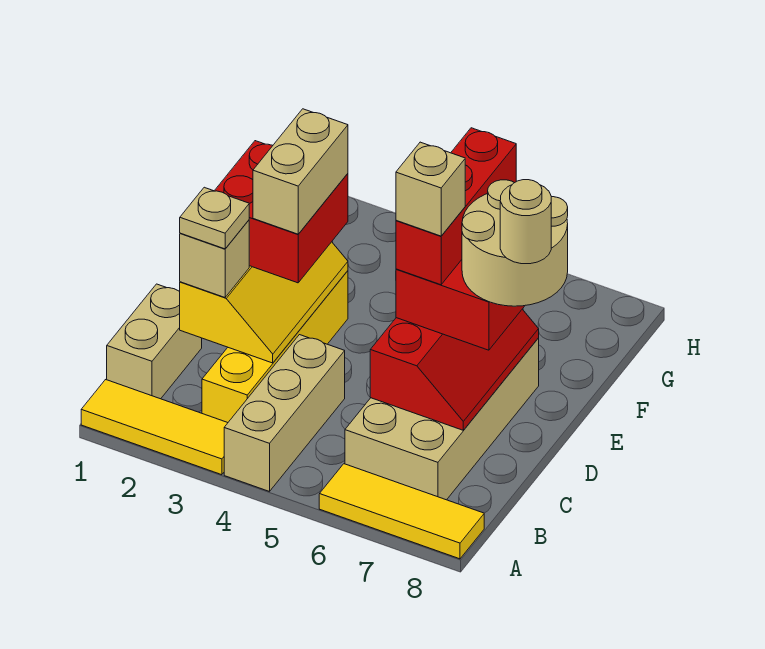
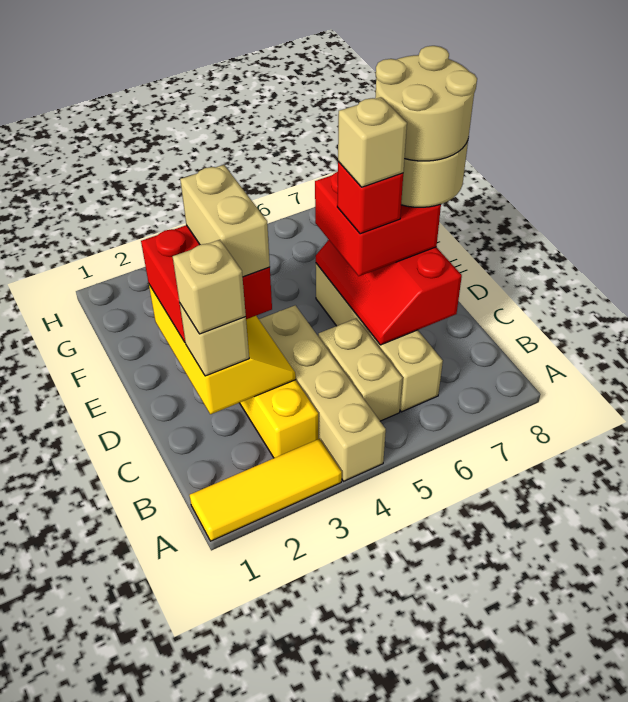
tan 1x3 brick [224,335,345,492] -> tan 1x4 brick [259,305,386,481]
yellow 1x3 tile [319,464,484,559] -> none
tan 1x2 brick [107,284,202,399] -> tan 1x2 brick moved to [318,318,402,421]
tan 2x4 brick [345,338,539,500] -> tan 1x4 brick [316,263,443,412]
tan 1x1 plate [180,187,249,249] -> tan 1x1 brick [173,240,246,334]
red 2x3 slope [370,309,539,430] -> red 2x3 slope turned to [316,240,462,345]
red 1x3 brick [396,128,516,285] -> red 1x1 brick [337,162,403,234]
tan 1x1 round brick [500,180,551,264] -> tan 2x2 round brick [375,46,477,161]

